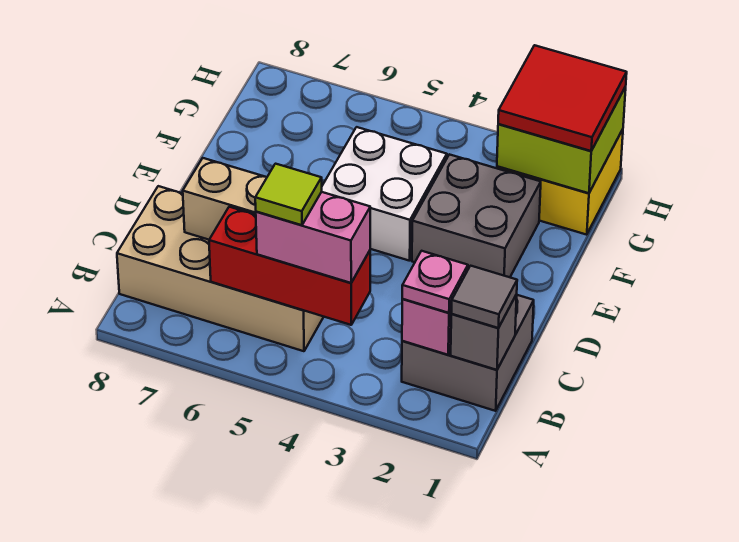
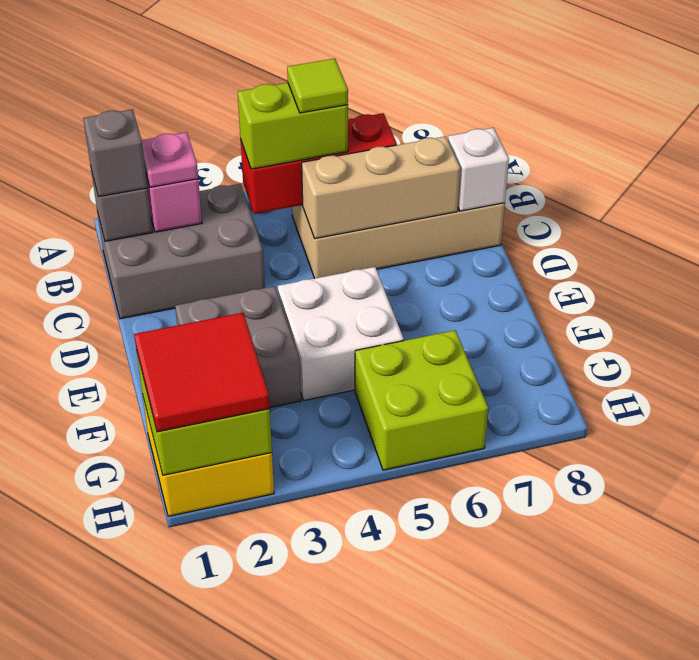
grey 2x2 brick [402,295,534,411] -> grey 2x3 brick [98,184,265,319]
grey 1x1 tile [451,266,517,328] -> grey 1x1 brick [83,109,147,197]
pink 1x2 brick [256,192,370,283] -> lime 1x2 brick [238,83,348,169]
none -> white 1x1 brick [448,128,509,211]
none -> lime 2x2 brick [355,330,488,470]

